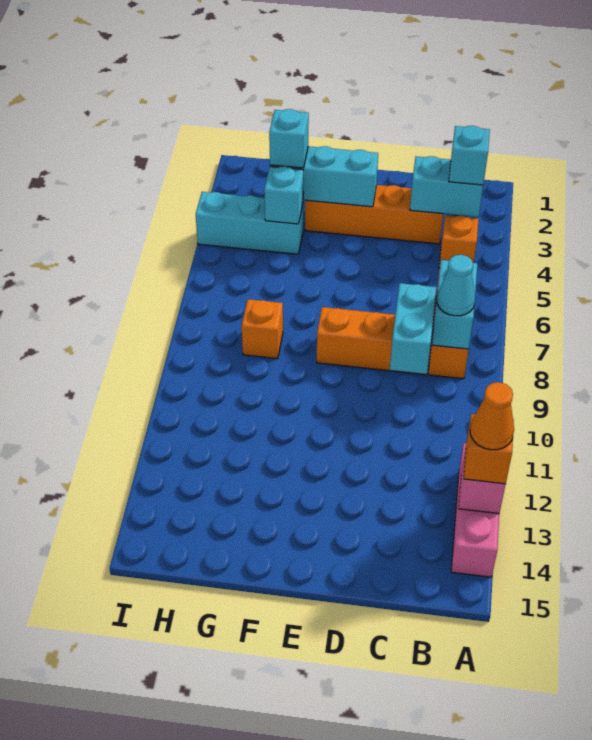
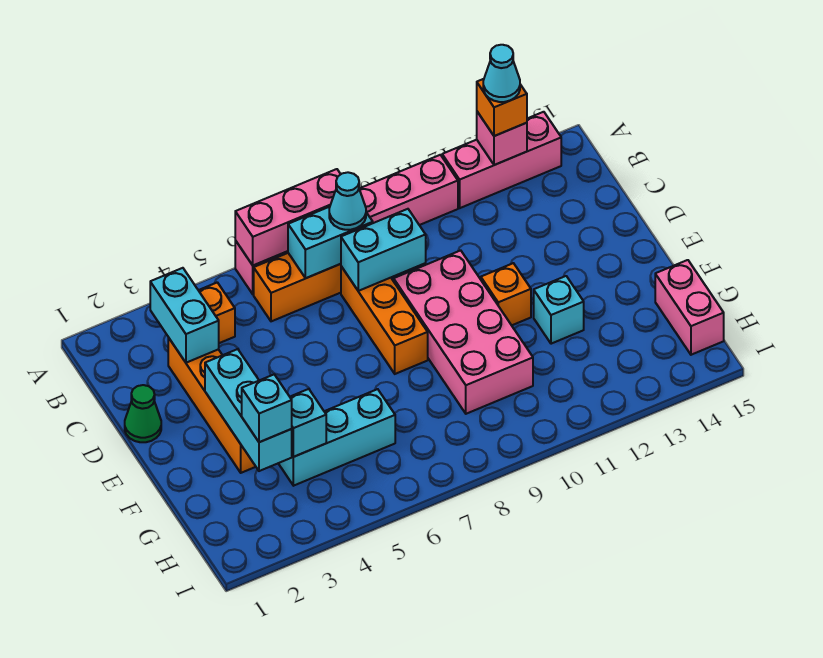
none -> pink 1x6 brick [235,155,458,294]
none -> pink 1x3 brick [235,169,341,265]
orange 1x1 cone [470,382,514,450] -> cyan 1x1 cone [483,45,520,102]
cyan 1x1 brick [449,126,490,185] -> cyan 1x1 brick moved to [534,276,584,344]
none -> green 1x1 cone [125,385,161,442]
none -> pink 2x4 brick [394,250,533,414]
cyan 1x3 brick [196,192,303,254] -> cyan 1x3 brick turned to [278,389,395,486]
orange 1x1 brick [242,299,283,359] -> orange 1x1 brick moved to [481,263,531,325]
none -> pink 1x2 brick [655,260,724,355]

